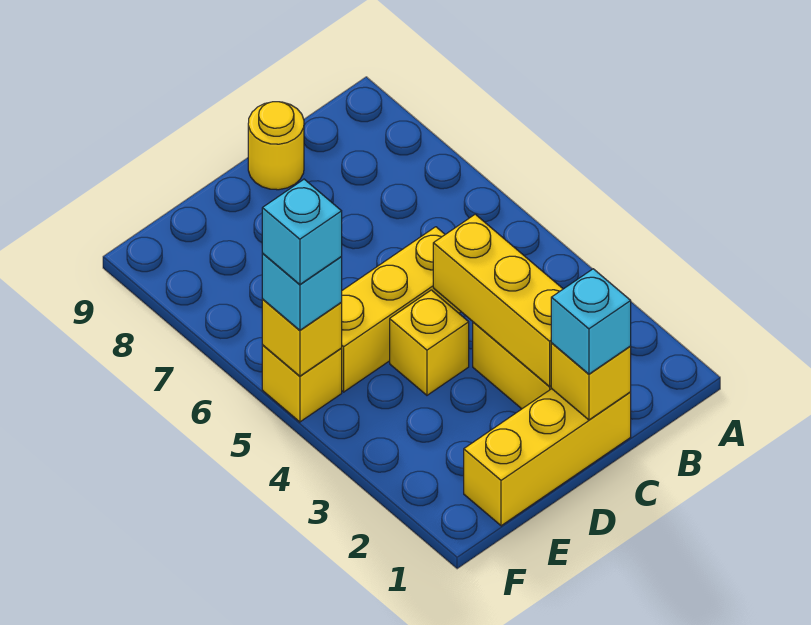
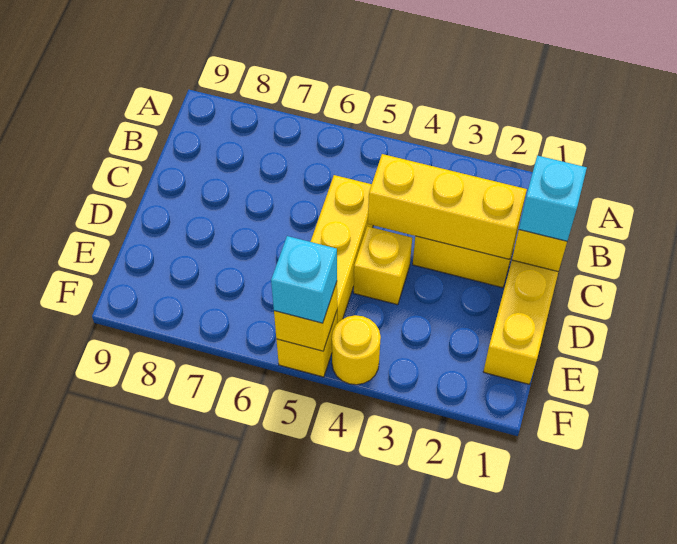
yellow 1x1 round brick [248,102,304,190] -> yellow 1x1 round brick moved to [332,315,381,385]
cyan 1x1 brick [262,179,342,284] -> none

